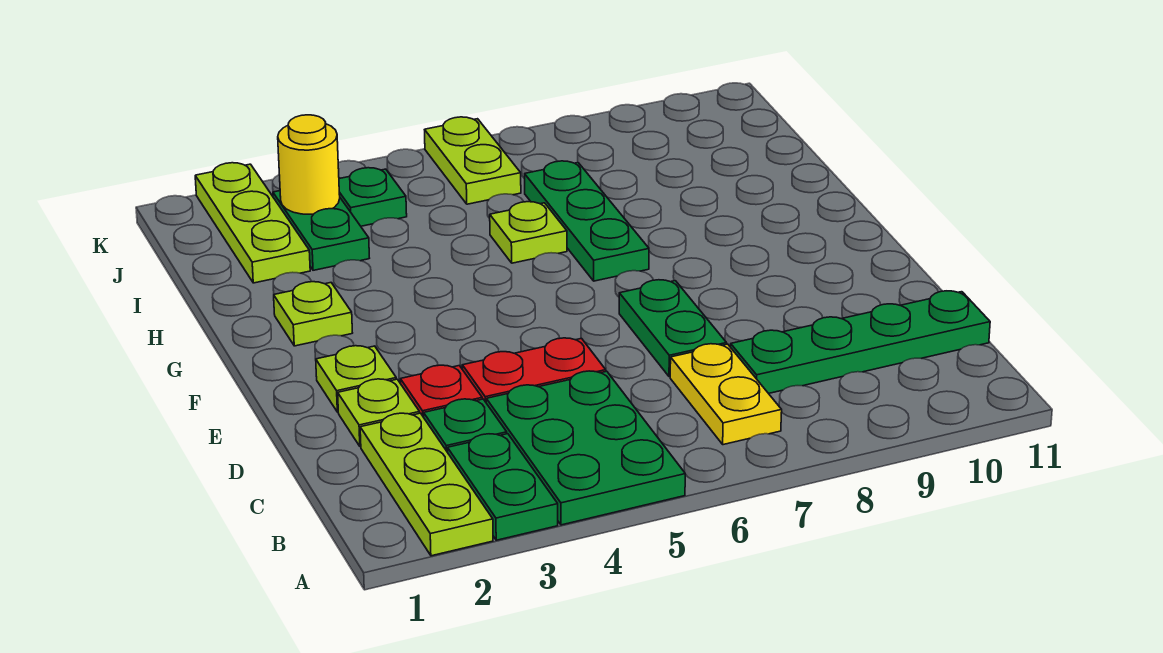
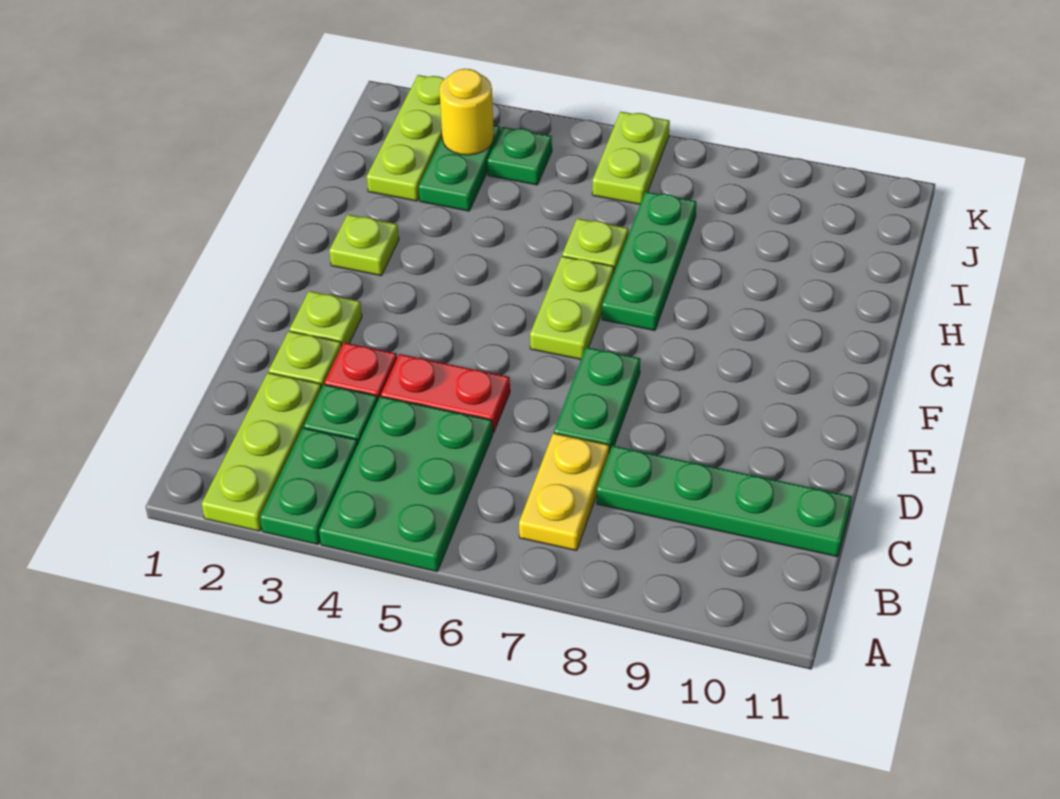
none -> lime 1x2 plate [530,256,614,359]

